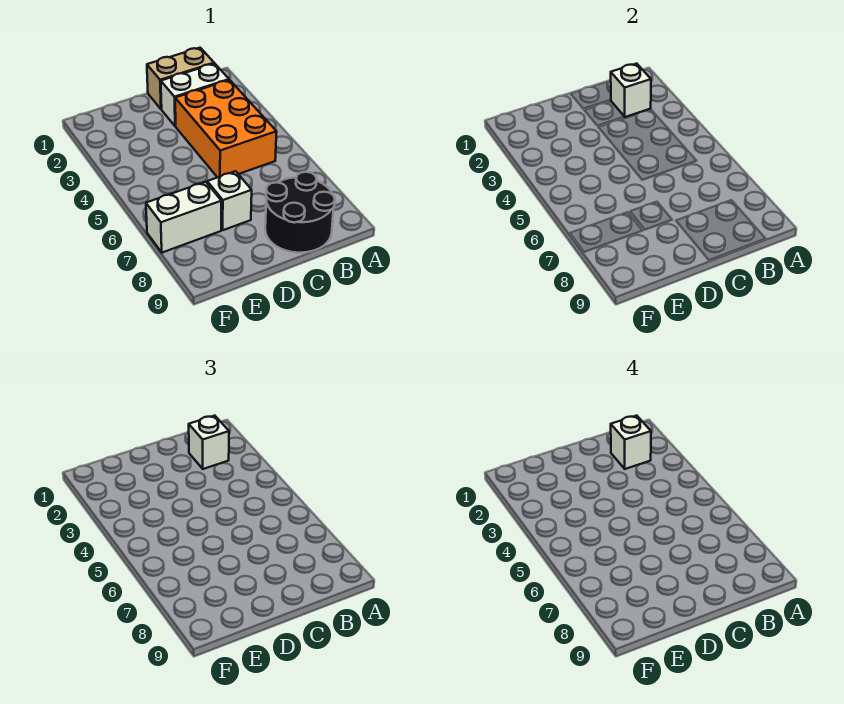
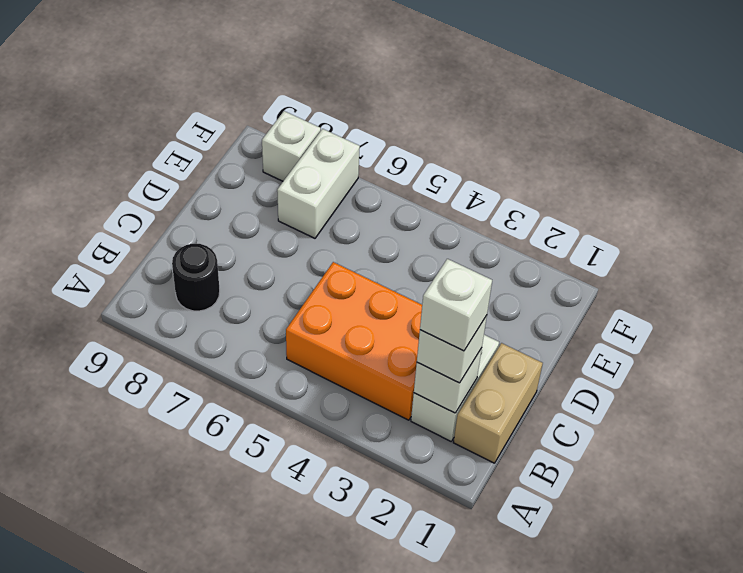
black 2x2 round brick [265,172,335,253] -> black 1x1 round brick [172,244,220,311]
white 1x1 brick [207,171,252,230] -> white 1x1 brick moved to [262,111,321,181]

